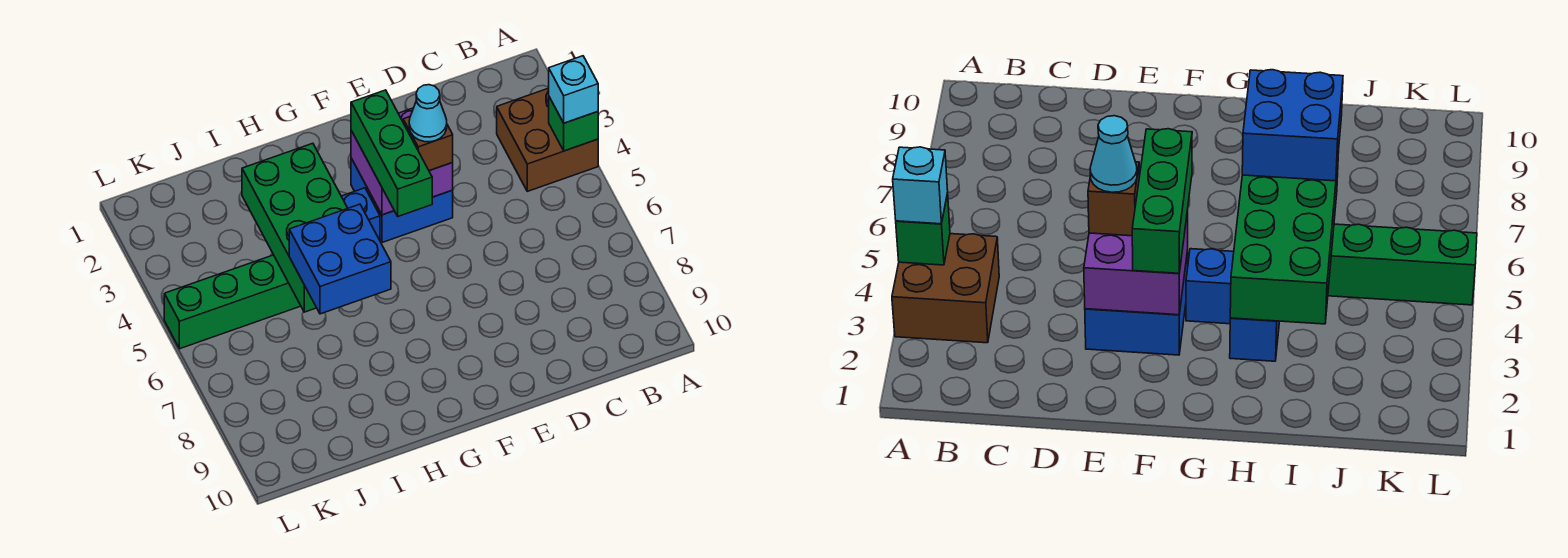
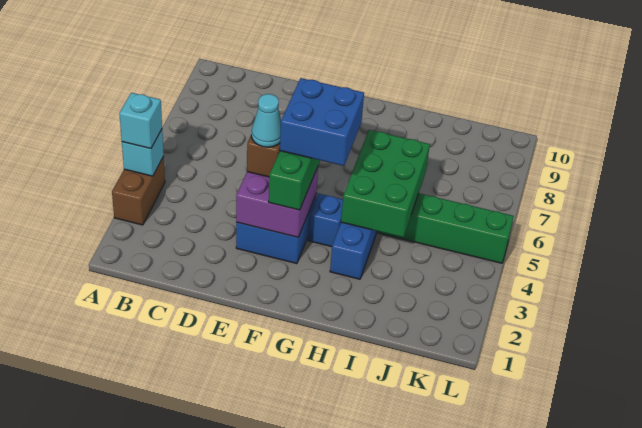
brown 2x2 brick [497,88,598,191] -> brown 1x2 brick [112,157,165,225]
green 1x1 brick [549,97,598,151] -> cyan 1x1 brick [122,129,164,176]
green 2x4 brick [242,143,348,312] -> green 2x3 brick [341,130,430,237]
blue 2x2 brick [289,204,391,314] -> blue 2x2 brick moved to [280,78,364,166]

